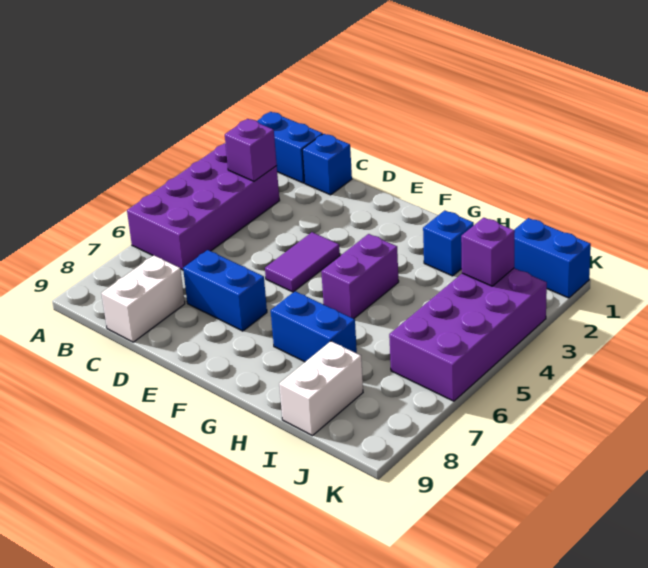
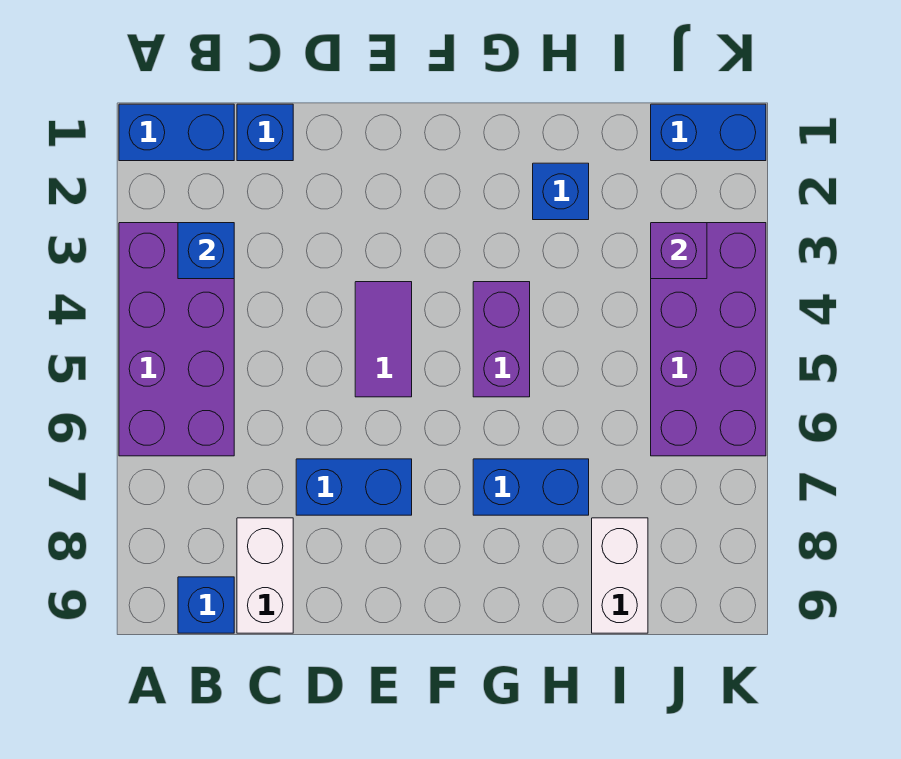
purple 1x1 brick [225,119,277,181] -> blue 1x1 brick [178,223,234,279]
none -> blue 1x1 brick [178,577,234,633]

